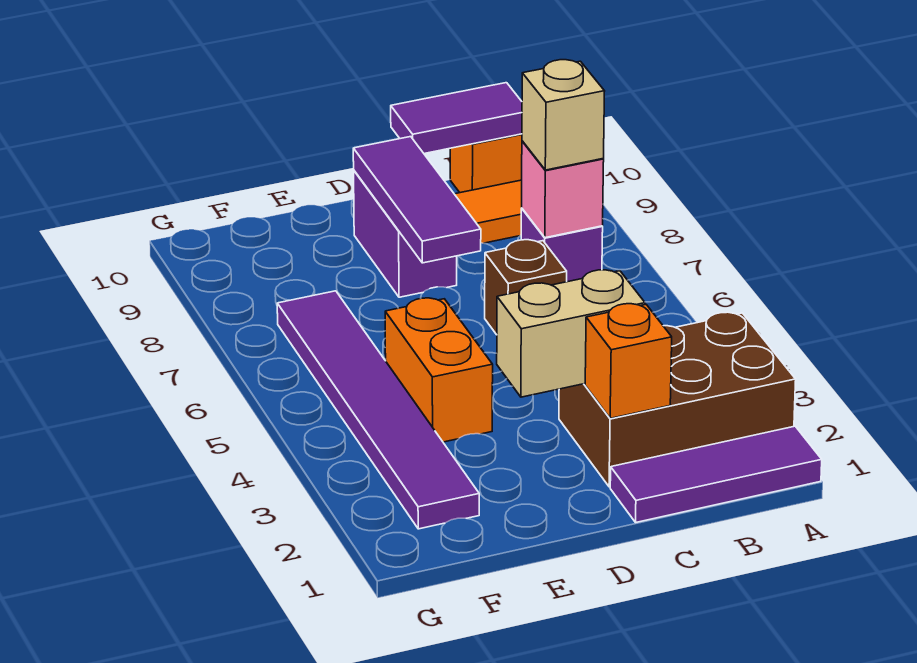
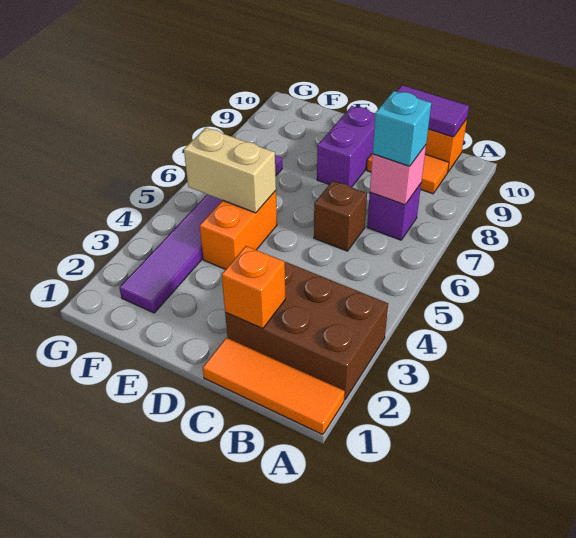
purple 1x3 tile [610,426,822,522] -> orange 1x3 tile [203,338,345,435]
tan 1x1 brick [522,60,605,170] -> cyan 1x1 brick [373,91,431,166]
tan 1x2 brick [497,270,645,397] -> tan 1x2 brick moved to [184,128,276,213]
purple 1x3 tile [353,137,481,263] -> none

